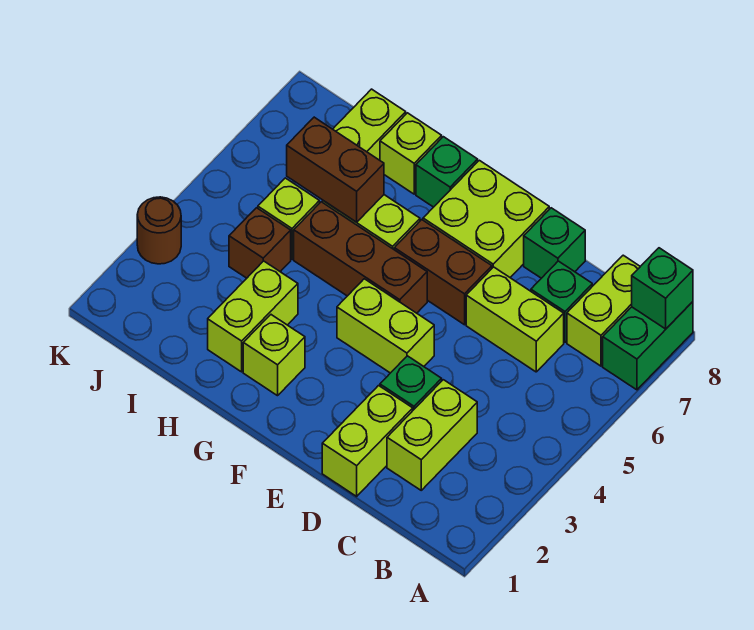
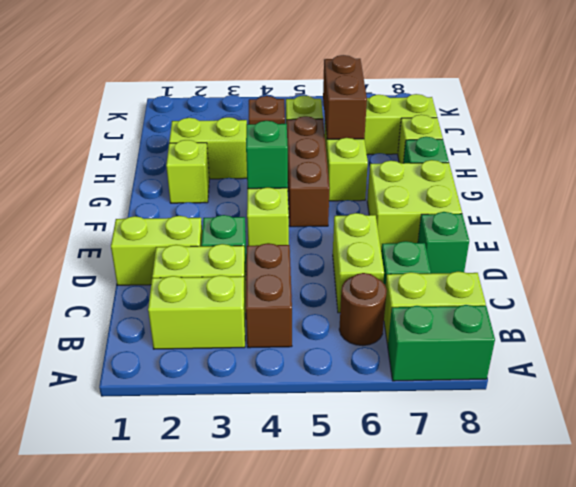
green 1x1 brick [632,248,693,329] -> green 1x1 brick moved to [246,121,288,189]
none -> lime 1x2 brick [148,275,246,349]
brown 1x2 brick [394,220,492,325] -> brown 1x2 brick moved to [246,243,292,348]
brown 1x1 round brick [137,197,181,264] -> brown 1x1 round brick moved to [339,273,387,346]

